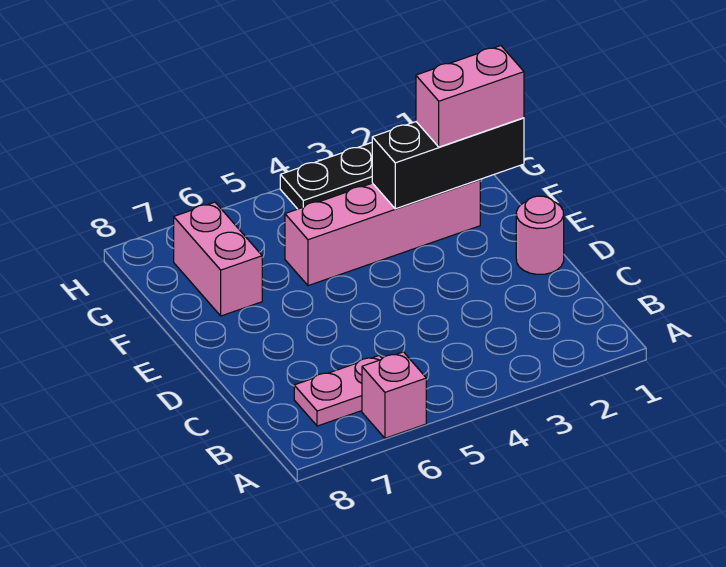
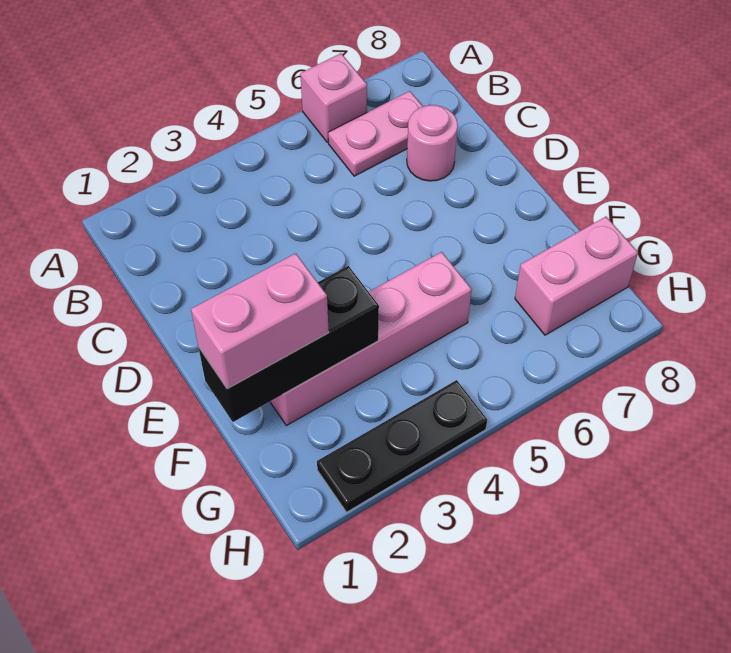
pink 1x1 round brick [516,196,564,274] -> pink 1x1 round brick moved to [407,105,458,181]
pink 1x2 brick [174,202,262,316] -> pink 1x2 brick turned to [515,217,638,335]

